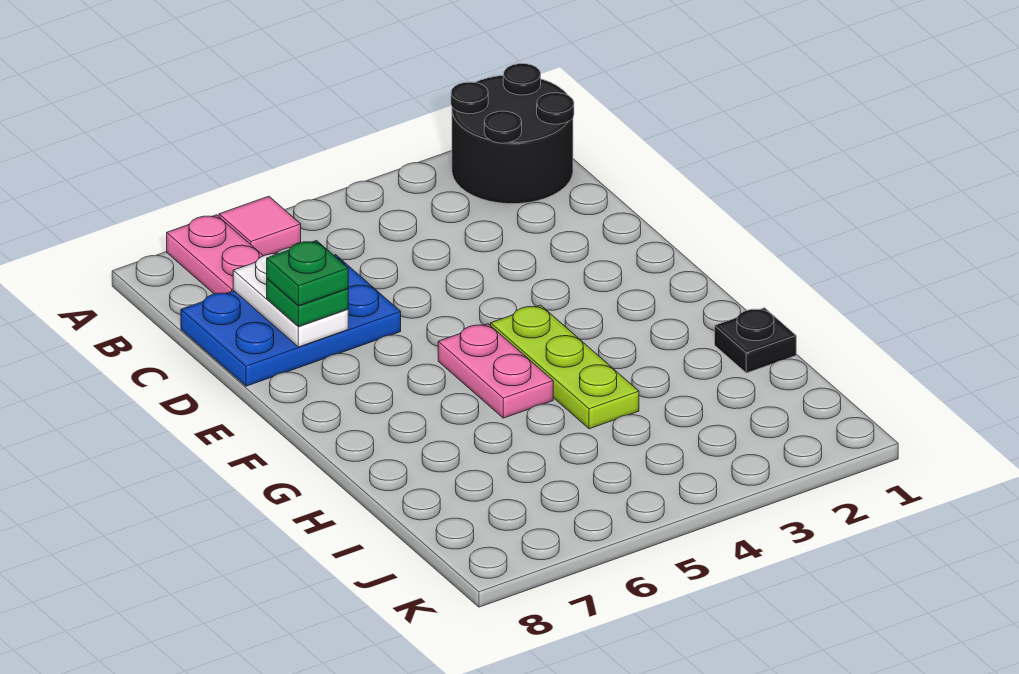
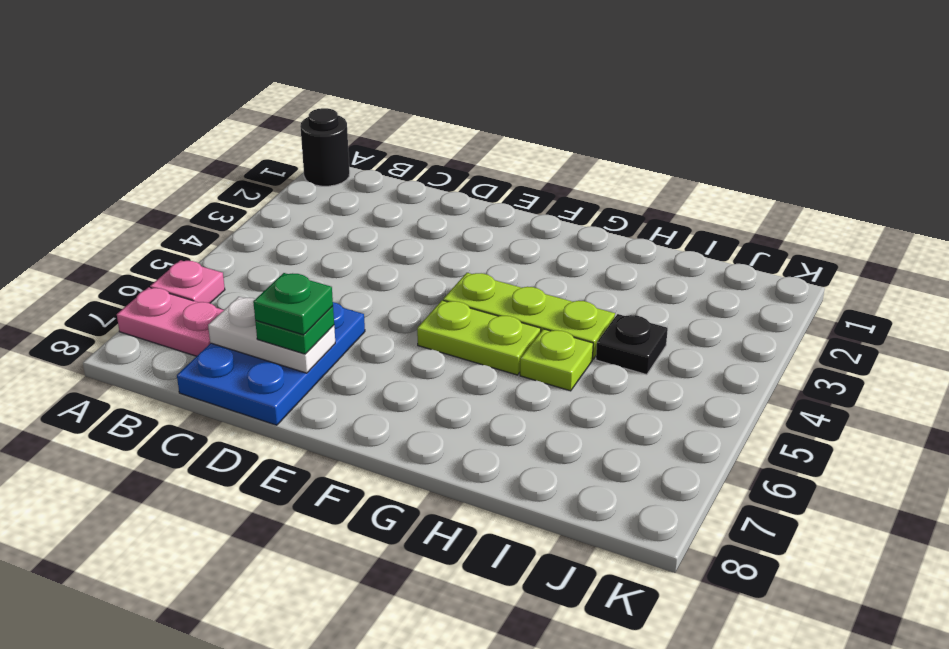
black 2x2 round brick [451,64,574,204] -> black 1x1 round brick [300,108,350,186]
pink 1x1 tile [219,196,301,256] -> pink 1x1 plate [150,260,225,303]
pink 1x2 plate [438,324,553,418] -> lime 1x2 plate [417,300,541,375]
black 1x1 plate [715,308,796,373] -> black 1x1 plate moved to [596,314,668,375]
none -> lime 1x1 plate [520,329,593,391]

